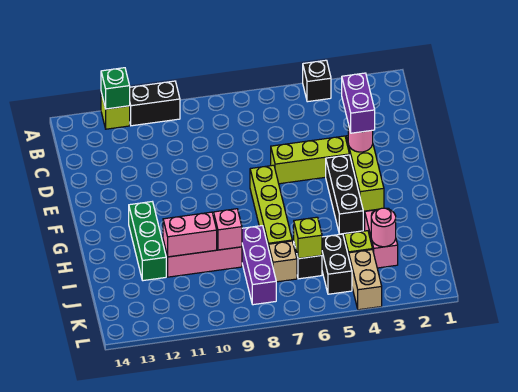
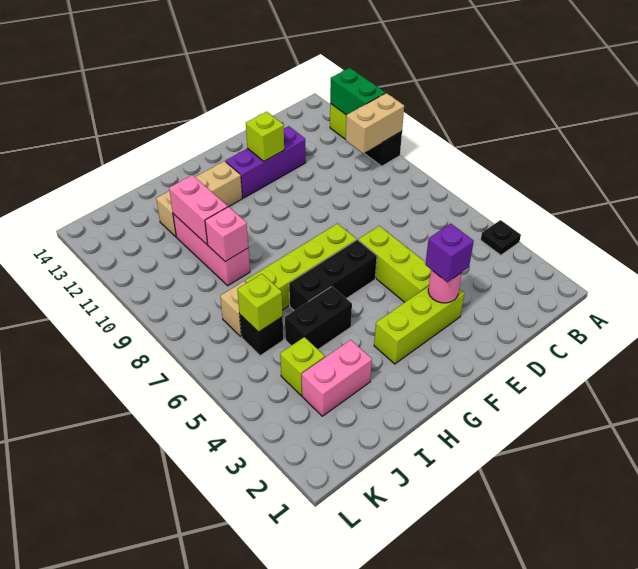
black 1x1 brick [303,60,331,102] -> black 1x1 plate [481,220,521,255]
green 1x1 brick [101,68,130,109] -> green 1x2 brick [330,68,385,115]
purple 1x2 brick [342,73,375,133] -> purple 1x1 brick [425,224,474,282]
none -> lime 1x1 brick [246,112,284,161]
black 1x3 brick [326,155,363,234] -> black 1x3 brick moved to [289,240,377,311]
green 1x3 brick [129,202,166,281] -> tan 1x3 brick [156,161,242,237]
purple 1x3 brick [242,226,276,305] -> purple 1x3 brick moved to [226,126,306,198]
pink 1x1 round brick [371,208,396,247] -> none
black 1x2 brick [322,234,352,294] -> black 1x2 brick moved to [285,287,352,349]
tan 1x2 brick [349,250,382,310] -> tan 1x2 brick moved to [346,93,404,153]

